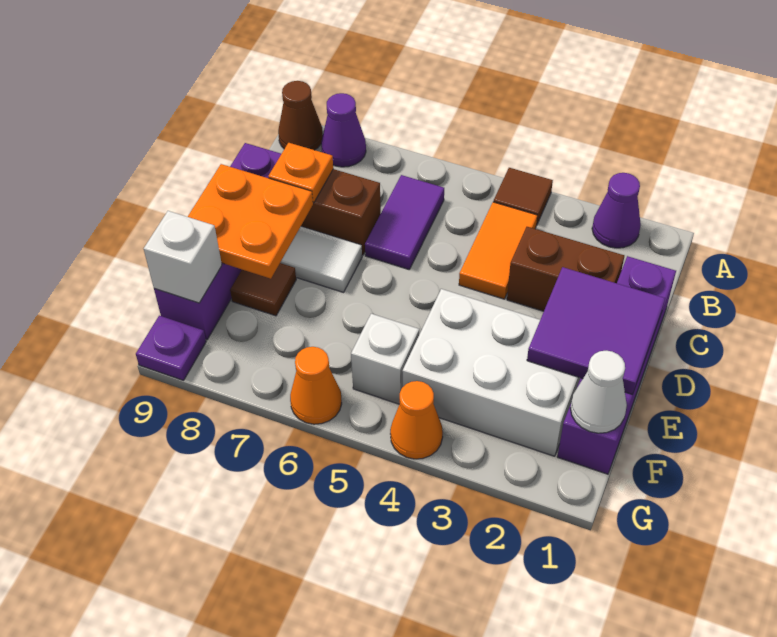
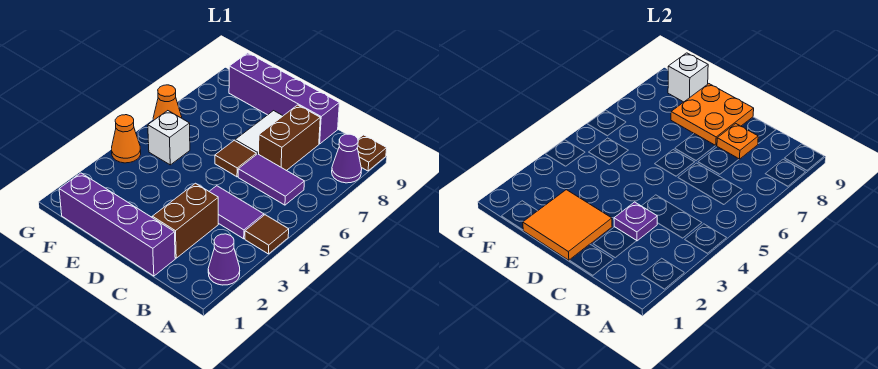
brown 1x1 cone [278,81,323,150] -> brown 1x1 plate [357,135,387,171]
orange 1x2 tile [459,202,537,299] -> purple 1x2 tile [209,186,264,239]
purple 2x2 tile [527,267,665,394] -> orange 2x2 tile [523,190,612,260]
white 2x3 brick [402,289,580,456] -> none
brown 1x1 tile [230,263,296,316] -> brown 1x1 tile moved to [215,140,256,177]
white 1x1 cone [570,351,627,433] -> none
purple 1x1 plate [136,316,206,380] -> purple 1x1 plate moved to [614,202,657,241]

